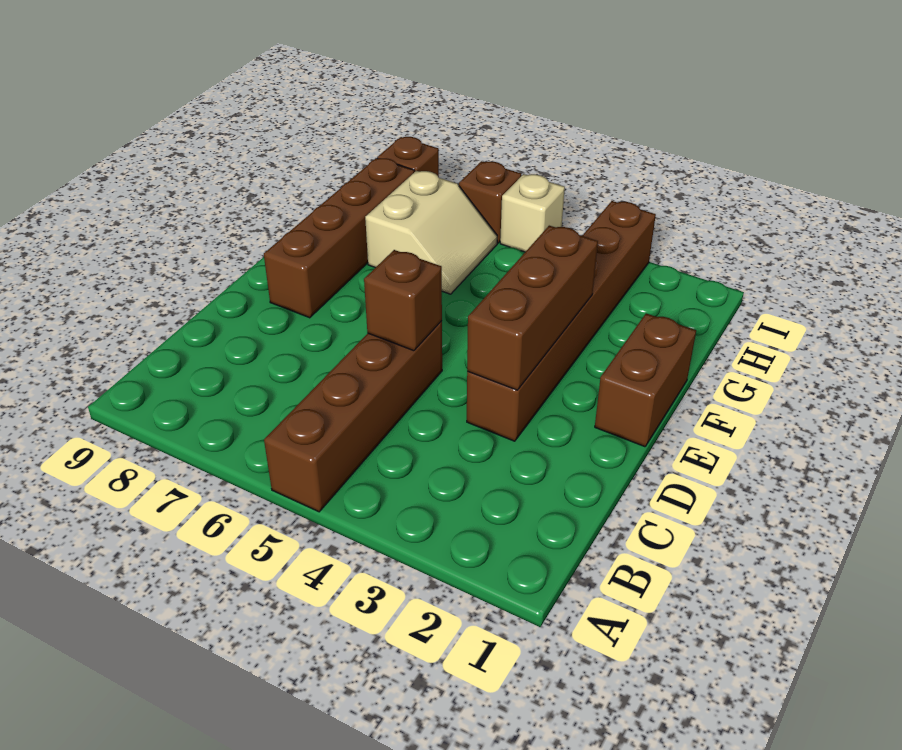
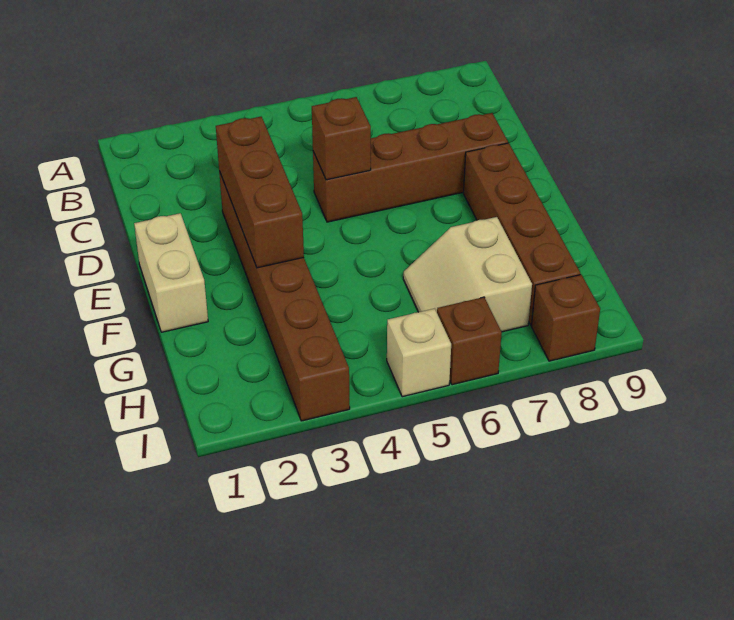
brown 1x4 brick [264,321,442,512] -> brown 1x4 brick turned to [313,113,508,222]
brown 1x2 brick [595,313,696,447] -> tan 1x2 brick [134,213,208,332]

